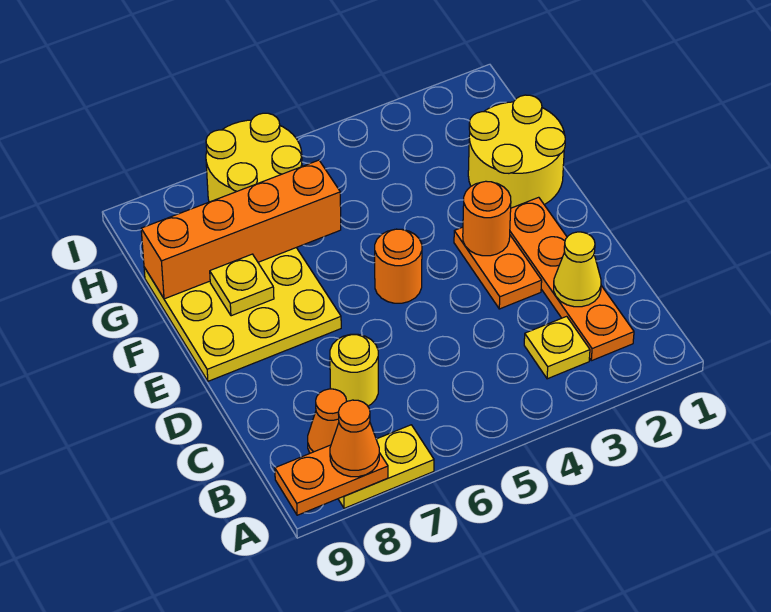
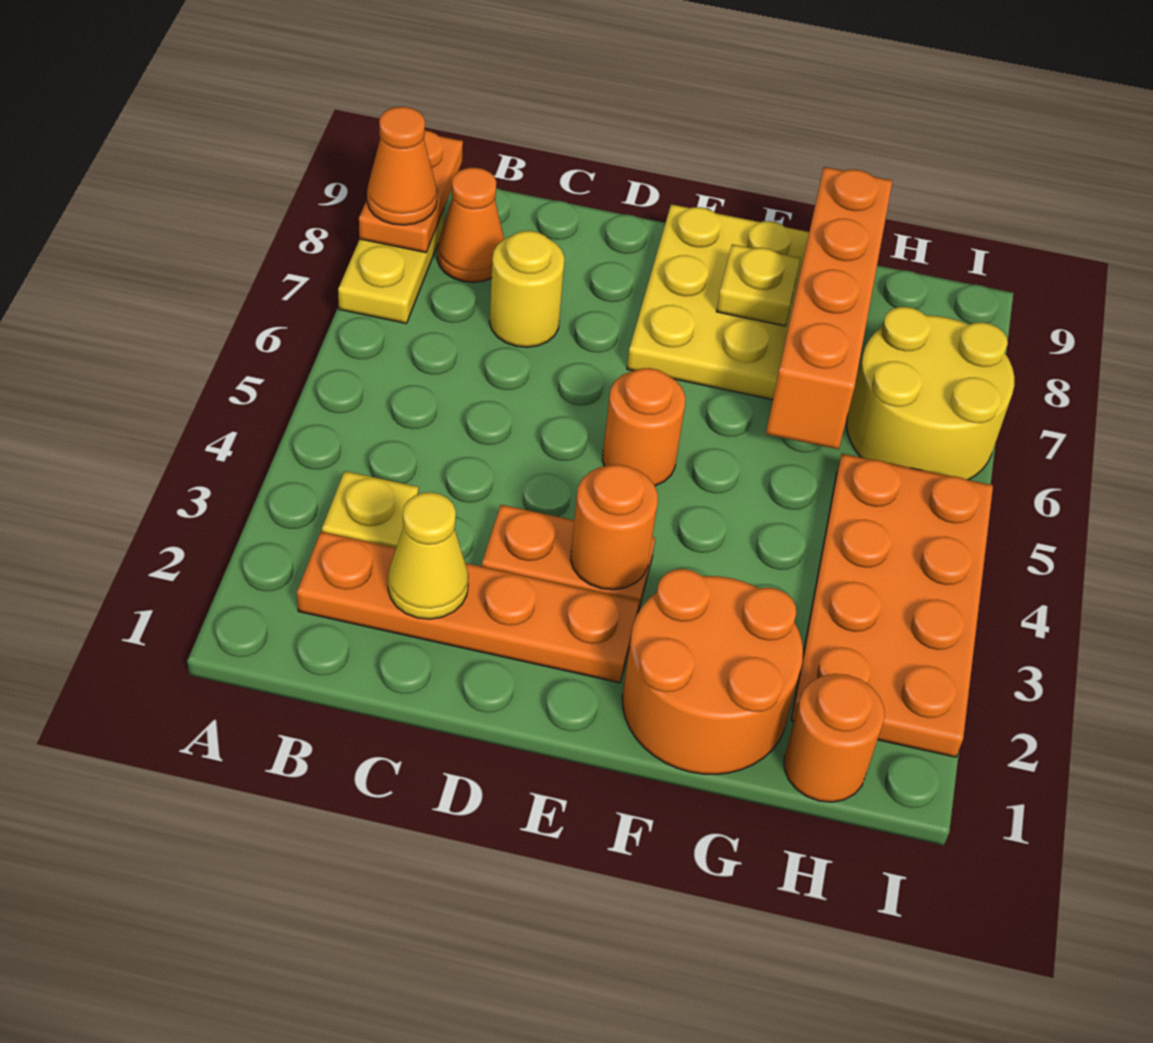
yellow 2x2 round brick [468,95,565,208] -> orange 2x2 round brick [622,569,803,774]
none -> orange 1x1 round brick [784,674,885,802]
none -> orange 2x4 plate [791,454,993,757]

